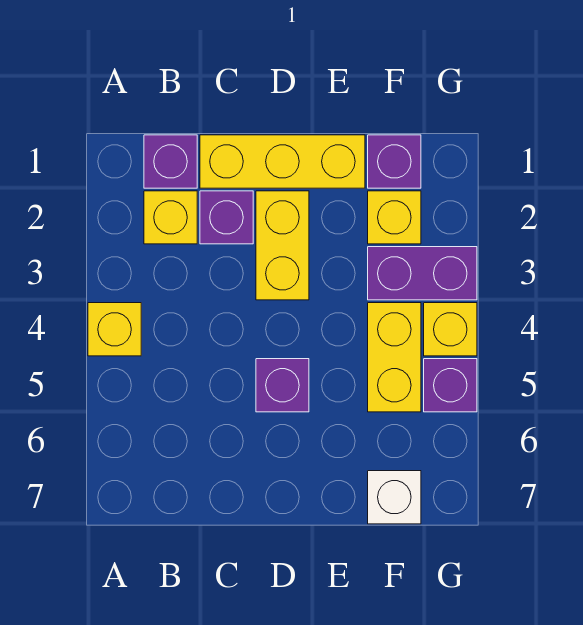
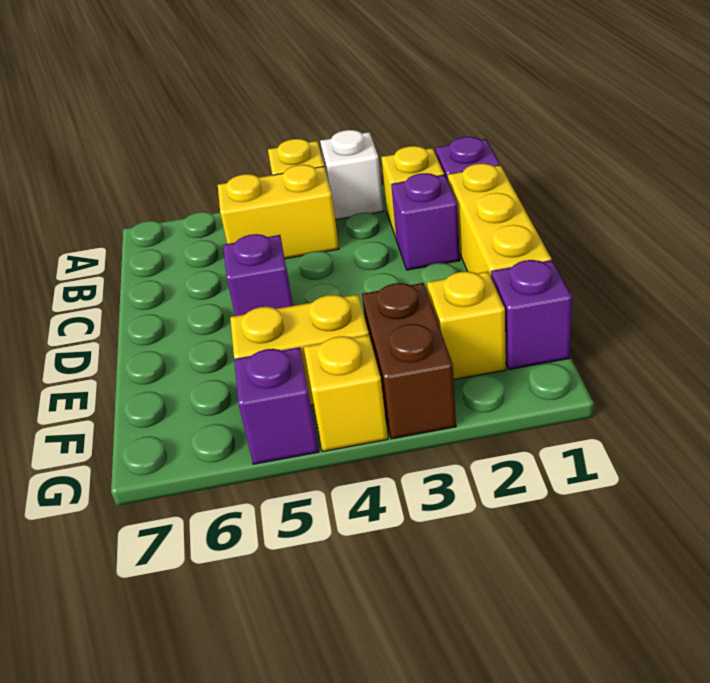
yellow 1x2 brick [256,191,309,300] -> yellow 1x2 brick moved to [218,165,339,259]
purple 1x2 brick [368,247,477,300] -> brown 1x2 brick [362,283,456,439]
white 1x1 brick [368,471,421,524] -> white 1x1 brick moved to [320,130,384,220]

